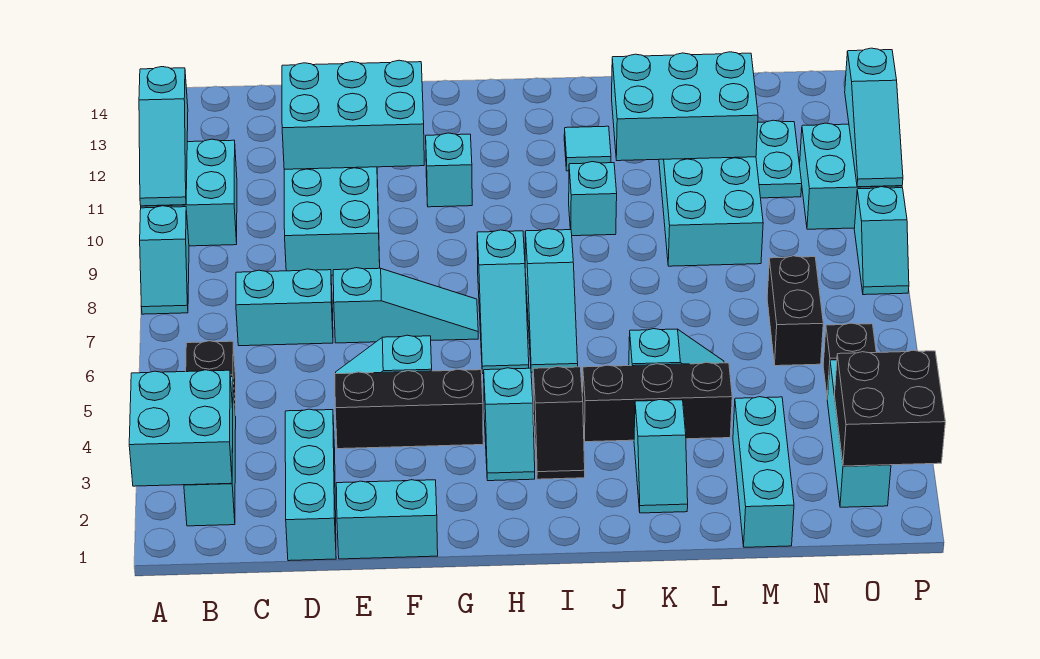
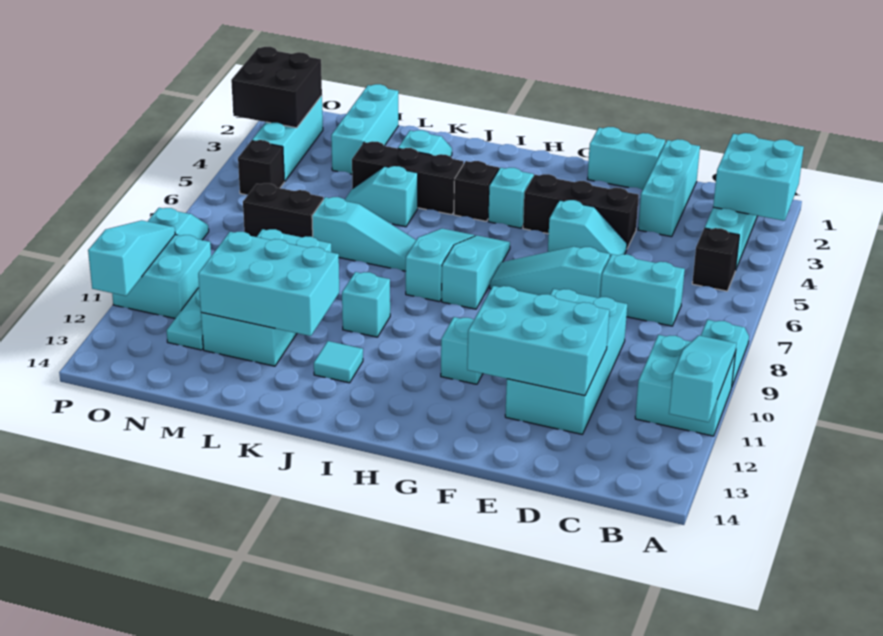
none -> cyan 1x3 slope [312,197,416,271]
black 1x2 brick [767,256,823,366] -> black 1x2 brick turned to [243,183,323,237]

